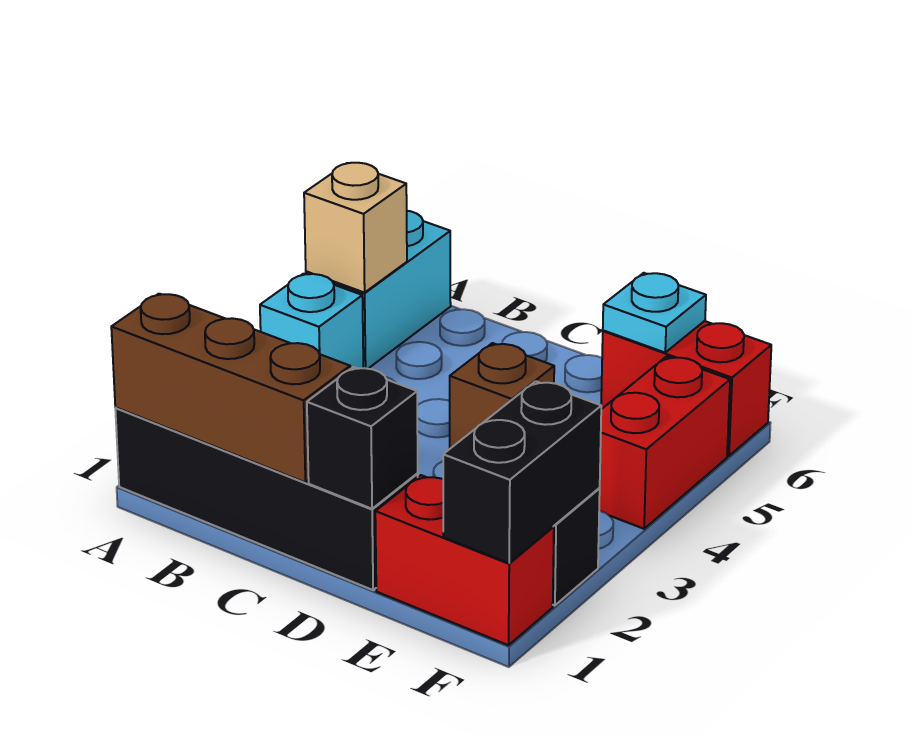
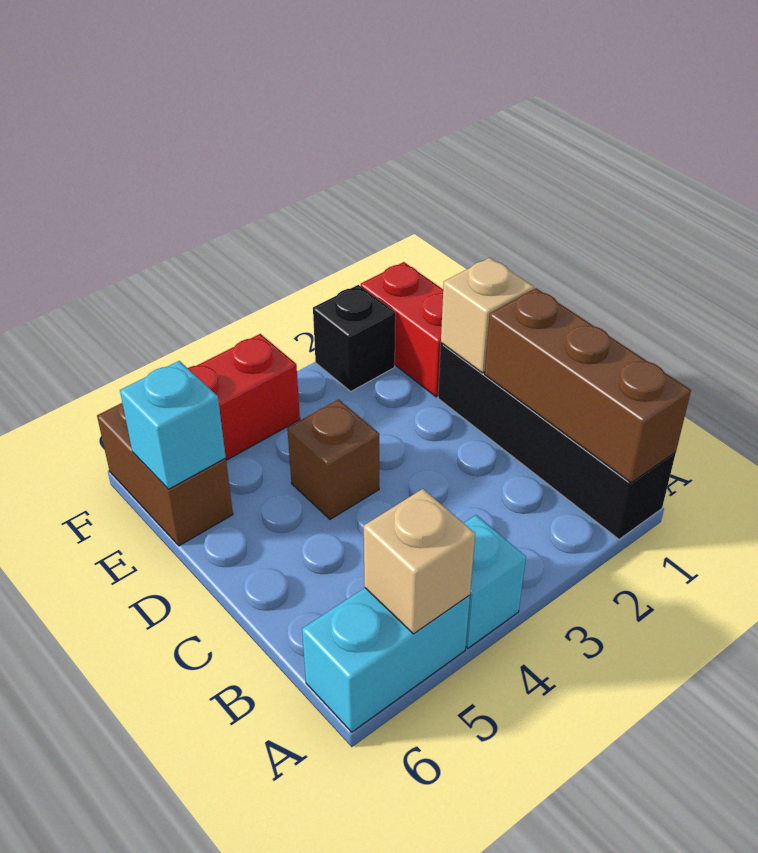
black 1x1 brick [307,367,418,509] -> tan 1x1 brick [441,258,534,373]
red 1x2 brick [601,321,771,456] -> brown 1x2 brick [97,403,233,546]
cyan 1x1 plate [603,273,706,352] -> cyan 1x1 brick [120,361,226,489]
black 1x2 brick [443,381,601,563] -> none

